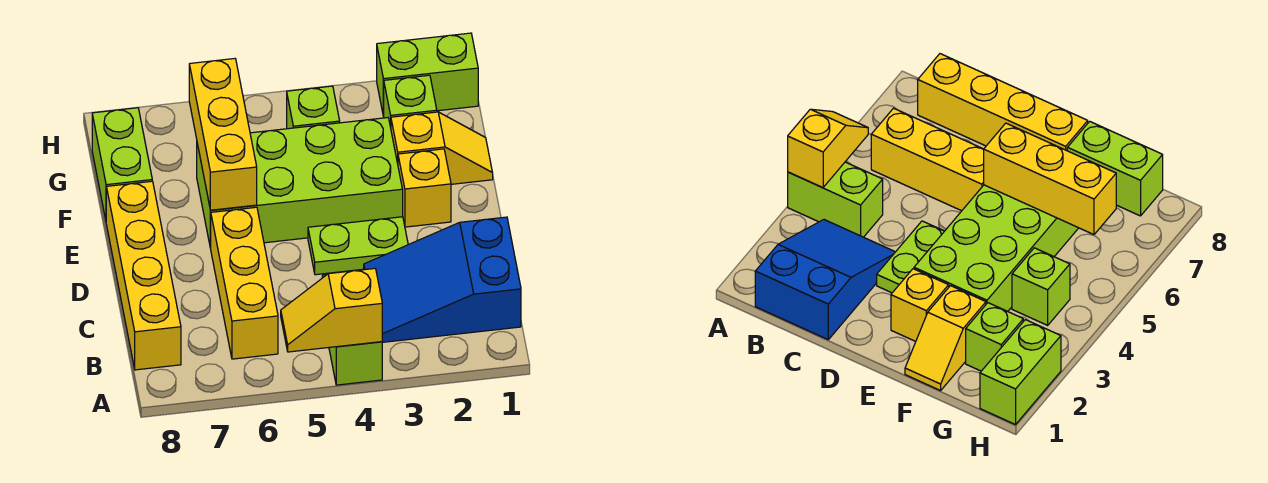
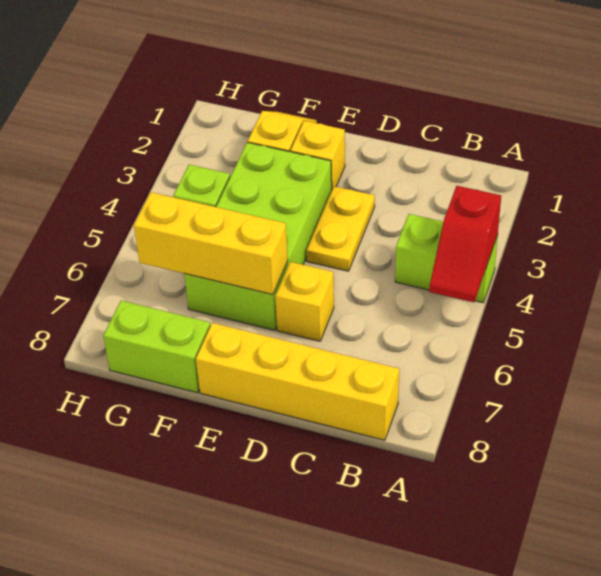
yellow 1x2 slope [281,269,382,352] -> red 1x2 slope [429,186,501,302]
blue 2x3 slope [364,217,521,342] -> none
yellow 1x3 brick [211,207,278,359] -> yellow 1x1 brick [275,262,334,341]
lime 1x2 plate [308,217,408,275] -> yellow 1x2 plate [306,186,375,271]
lime 1x1 brick [384,75,437,127] -> none
lime 1x2 brick [377,33,478,116] -> none

